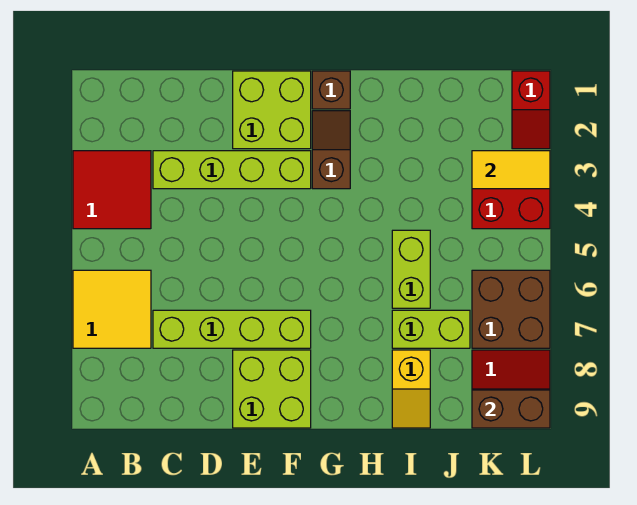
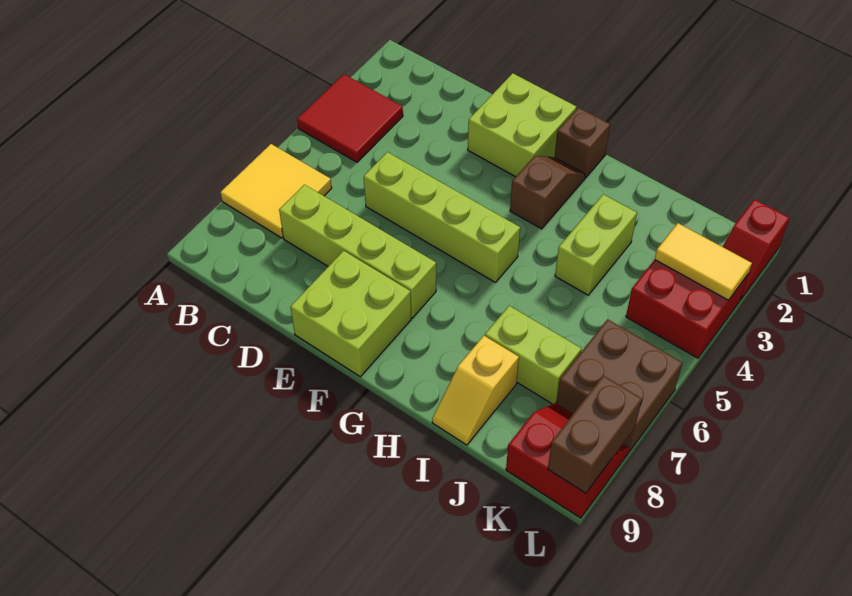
lime 1x4 brick [153,151,311,189] -> lime 1x4 brick moved to [364,152,520,282]
lime 1x2 brick [392,230,430,308] -> lime 1x2 brick moved to [555,194,637,295]
brown 1x2 brick [472,390,550,428] -> brown 1x2 brick turned to [548,376,642,493]

